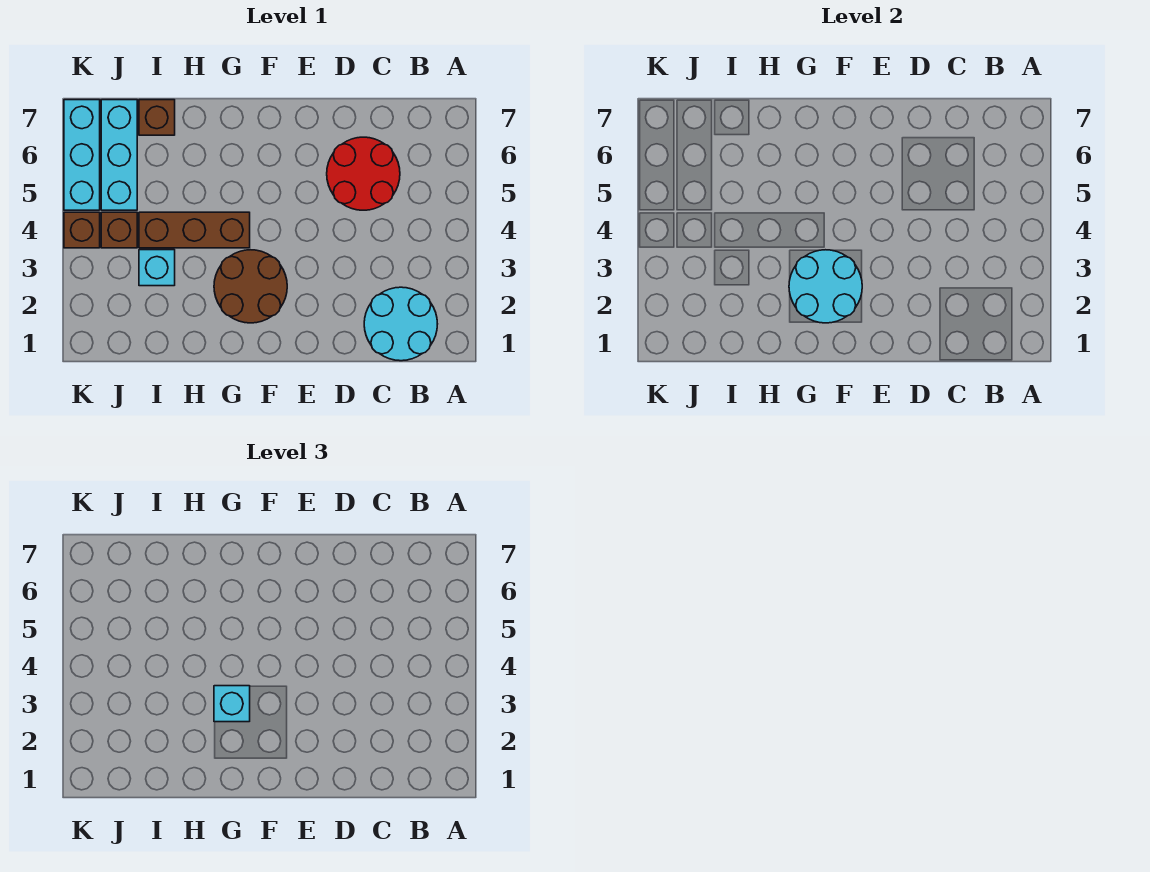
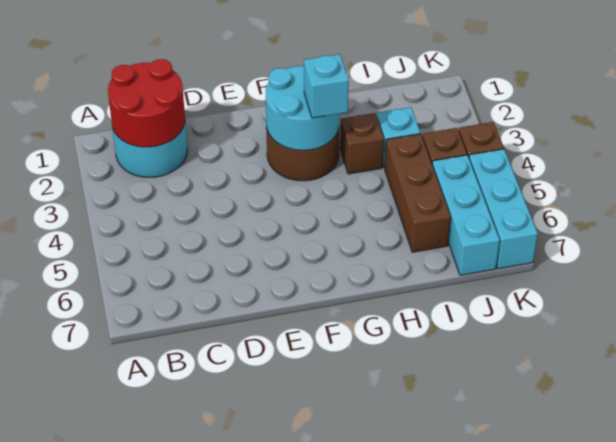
red 2x2 round brick [327,137,400,210] -> red 2x2 round brick moved to [108,59,185,147]
brown 1x3 brick [139,212,250,248] -> brown 1x3 brick turned to [385,134,451,252]
brown 1x1 brick [139,100,175,135] -> brown 1x1 brick moved to [340,113,384,174]

